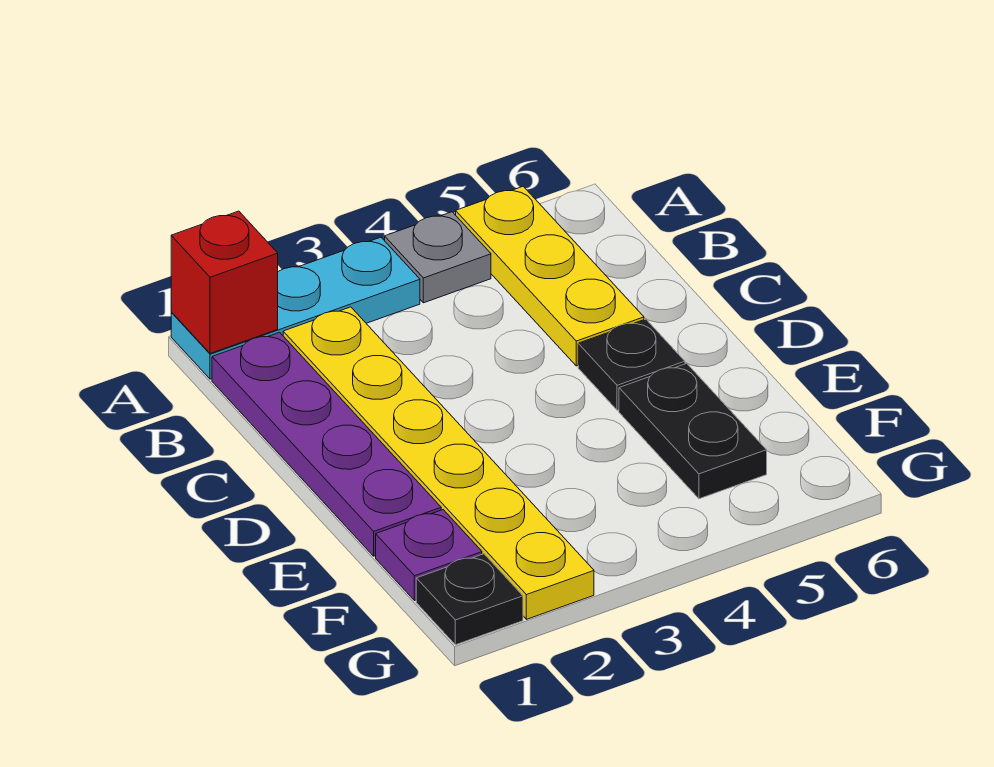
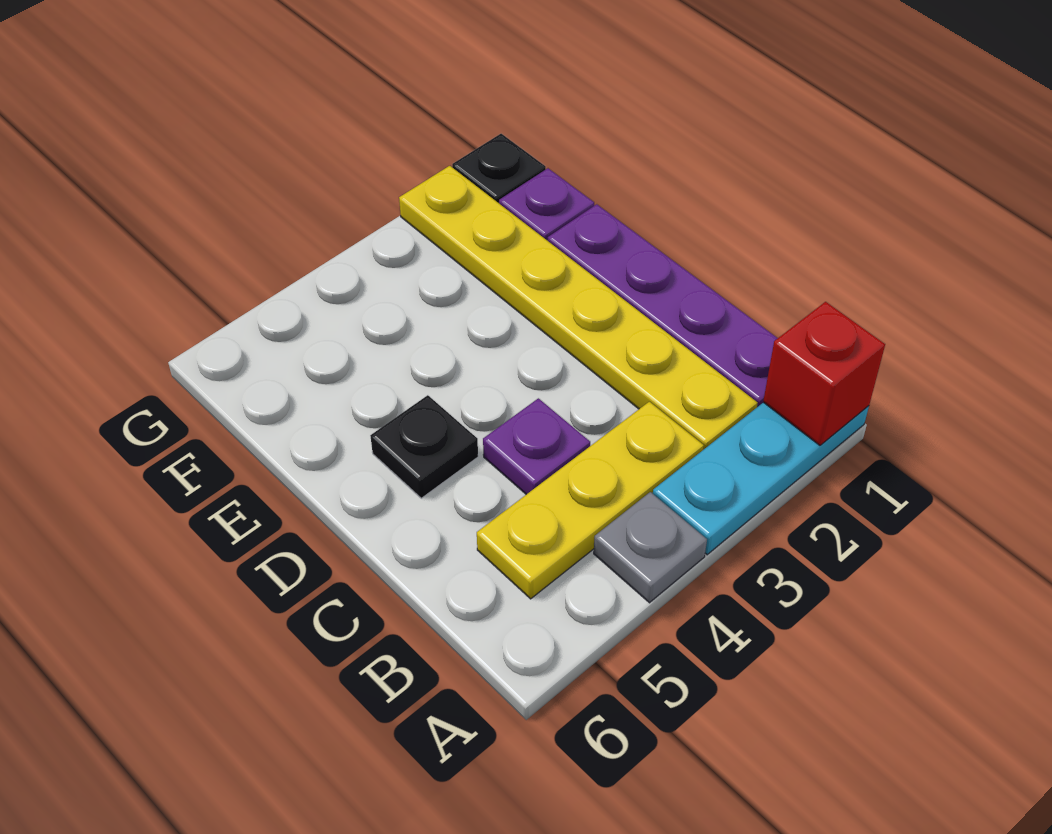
yellow 1x3 plate [456,186,644,366] -> yellow 1x3 plate turned to [477,402,704,599]
none -> purple 1x1 plate [483,398,590,494]
black 1x2 plate [619,363,767,499] -> none

